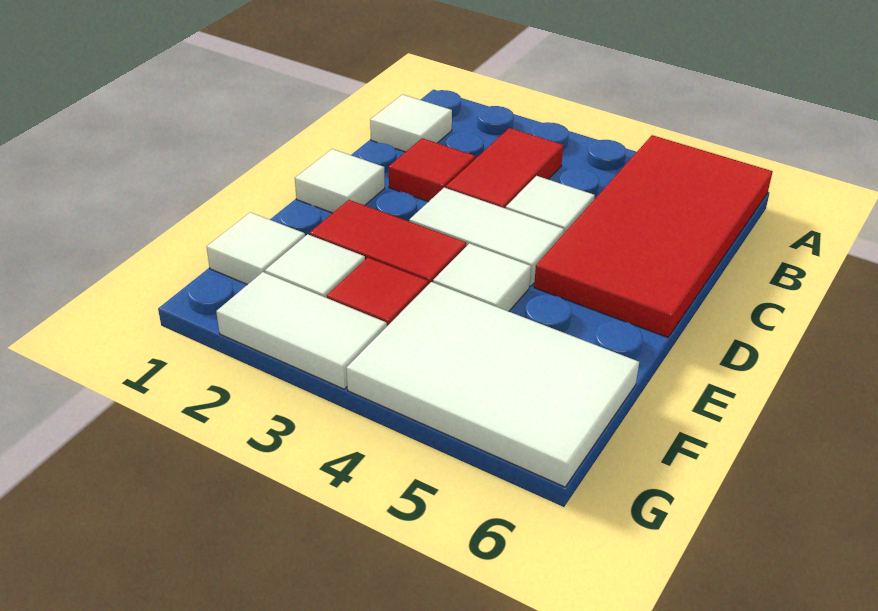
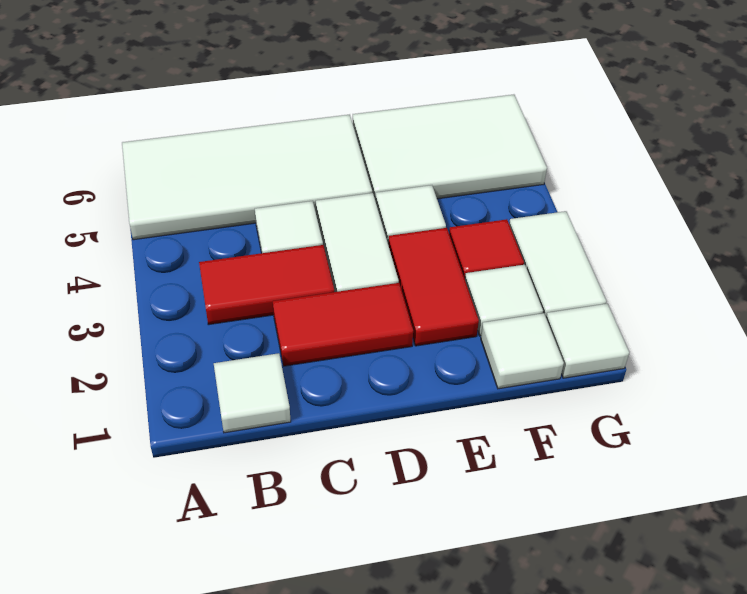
red 2x4 tile [534,135,773,337] -> white 2x4 tile [122,115,372,240]
red 1x1 tile [389,138,475,202] -> red 1x2 tile [273,283,413,366]
white 1x1 tile [295,149,385,213] -> white 1x1 tile moved to [546,304,629,378]
white 2x3 tile [346,282,639,487] -> white 2x3 tile turned to [353,95,547,201]

